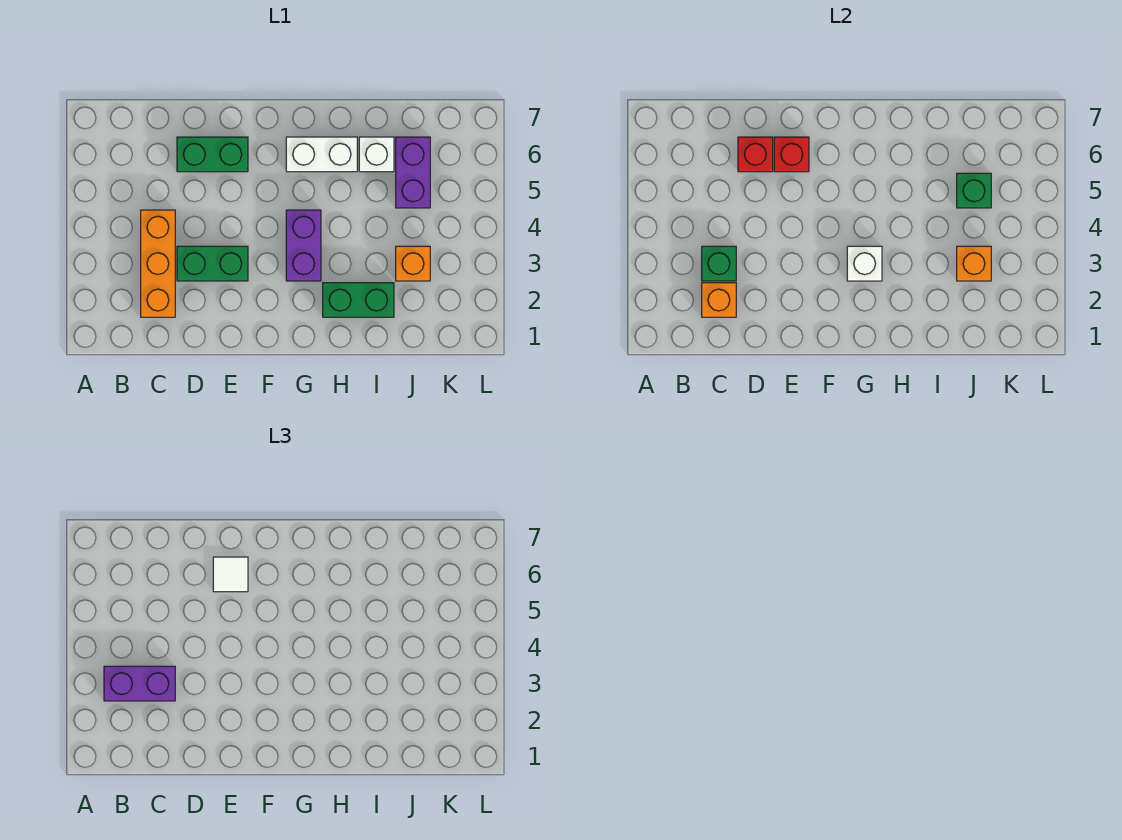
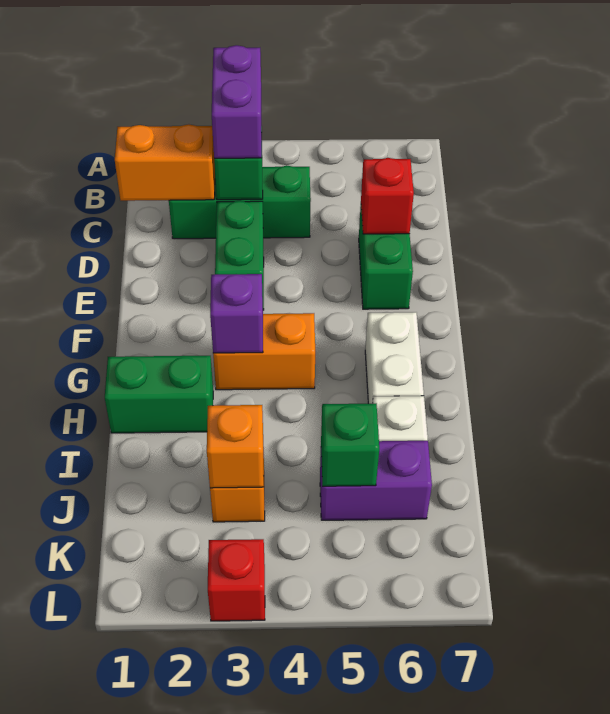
orange 1x3 brick [141,210,175,317] -> green 1x3 brick [169,166,311,239]
orange 1x1 brick [702,283,736,317] -> orange 1x2 brick [115,124,215,201]
red 1x1 brick [774,137,809,172] -> red 1x1 brick moved to [208,539,265,621]
white 1x1 tile [213,557,248,592] -> none
purple 1x2 brick [286,210,321,281] -> orange 1x2 brick [213,313,315,390]
white 1x1 brick [847,246,882,281] -> purple 1x1 brick [210,274,263,353]
green 1x2 brick [323,283,394,317] -> green 1x2 brick turned to [105,356,213,433]

